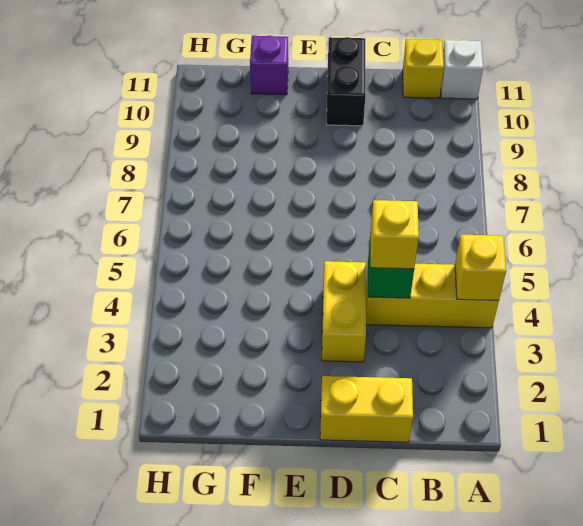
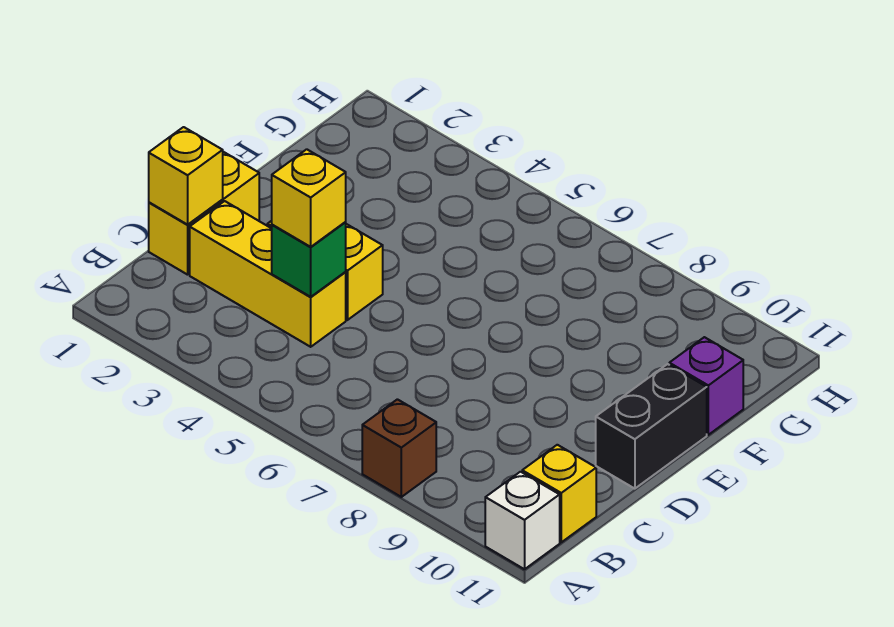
yellow 1x3 brick [366,264,499,328] -> yellow 1x3 brick turned to [190,201,346,347]
yellow 1x1 brick [455,235,506,300] -> yellow 1x1 brick moved to [149,127,223,225]
none -> brown 1x1 brick [362,399,436,497]
black 1x2 brick [327,37,365,126] -> black 1x2 brick turned to [596,364,707,489]

